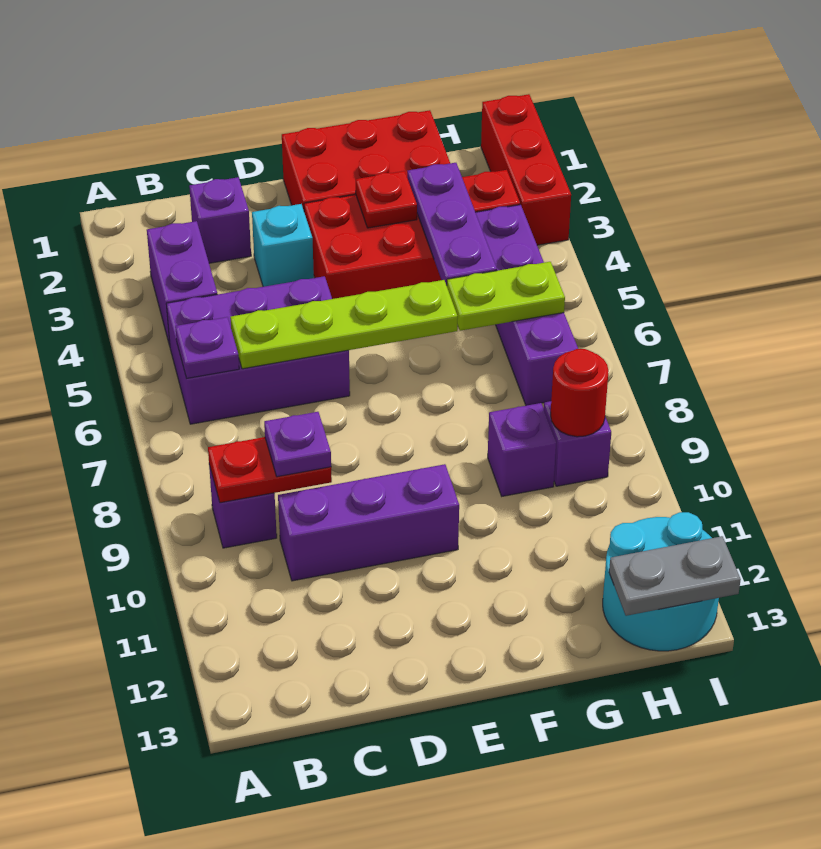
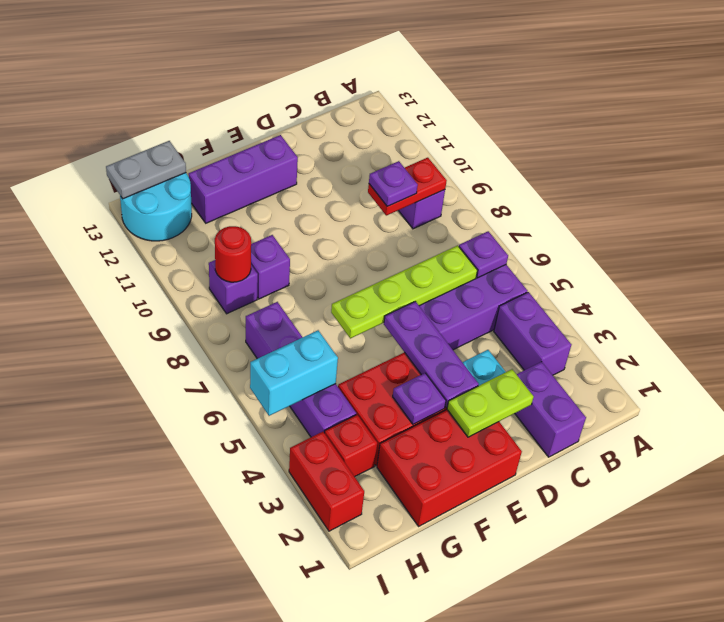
purple 1x1 brick [189,177,251,263] -> purple 1x2 brick [515,362,586,457]
purple 1x3 brick [278,464,459,581] -> purple 1x3 brick moved to [188,135,298,223]
red 1x1 plate [356,171,417,228] -> purple 1x1 plate [393,373,446,424]
purple 1x3 plate [407,163,497,286] -> purple 1x3 plate moved to [384,301,479,408]
lime 1x2 plate [447,262,565,331] -> lime 1x2 plate moved to [447,369,533,437]
none -> cyan 1x2 brick [250,330,338,416]
red 1x3 brick [481,94,571,245] -> red 1x2 brick [289,432,364,531]

